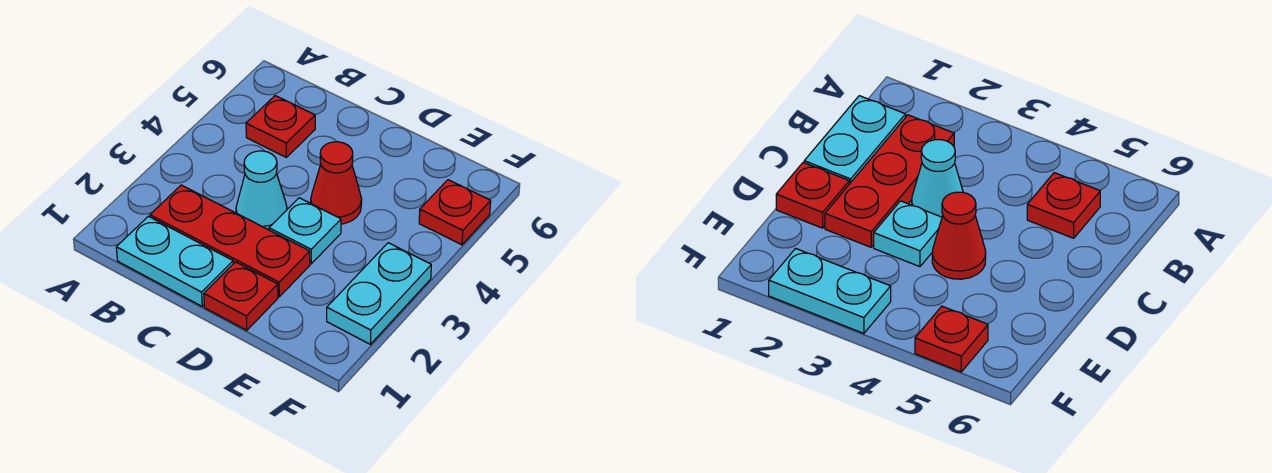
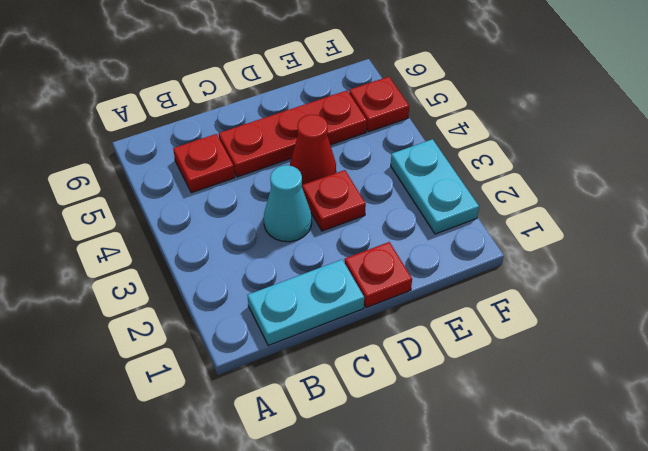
red 1x3 plate [150,185,310,297] -> red 1x3 plate moved to [219,91,367,177]
cyan 1x1 plate [269,198,341,264] -> red 1x1 plate [302,170,366,231]

